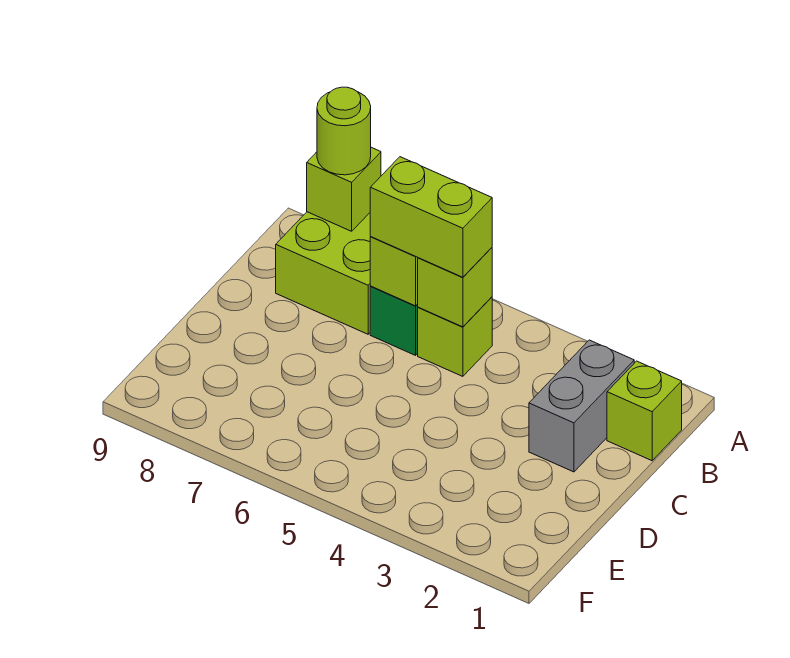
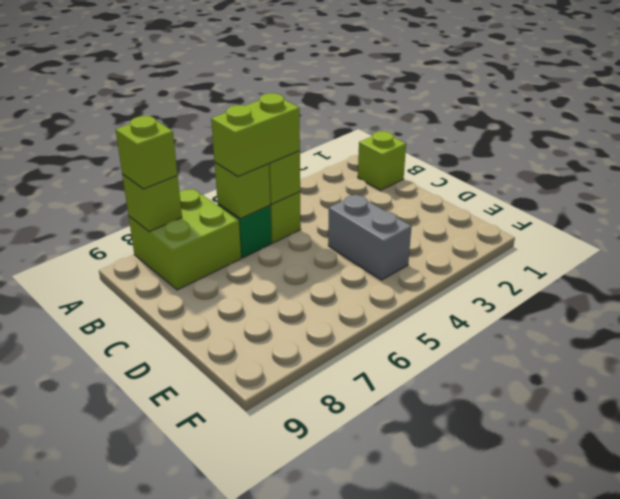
lime 1x1 round brick [317,87,371,175] -> lime 1x1 brick [116,116,178,189]
grey 1x2 brick [529,340,634,472] -> grey 1x2 brick moved to [328,195,412,280]

